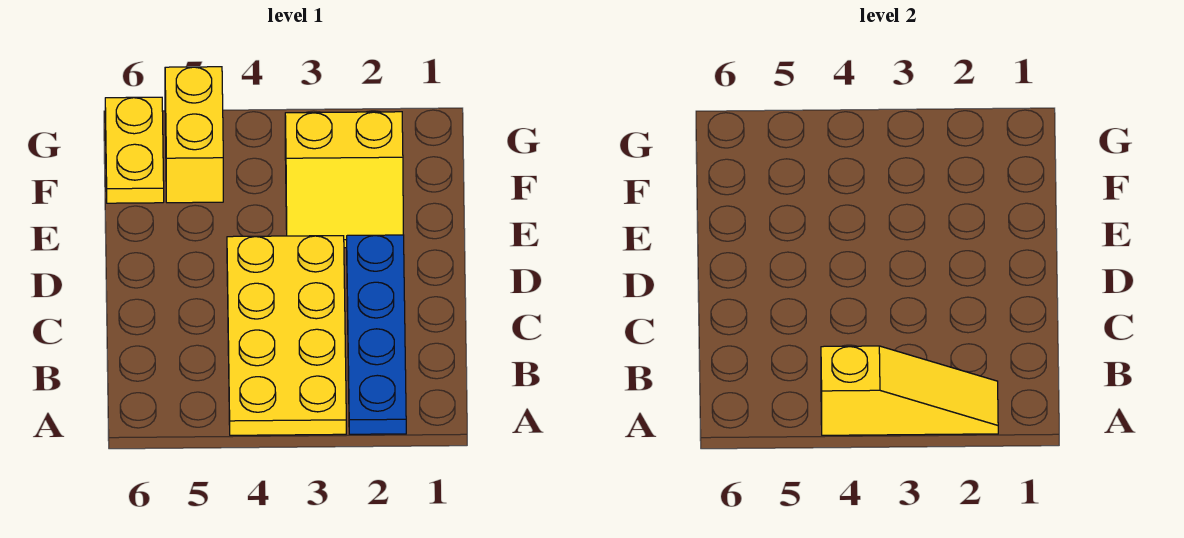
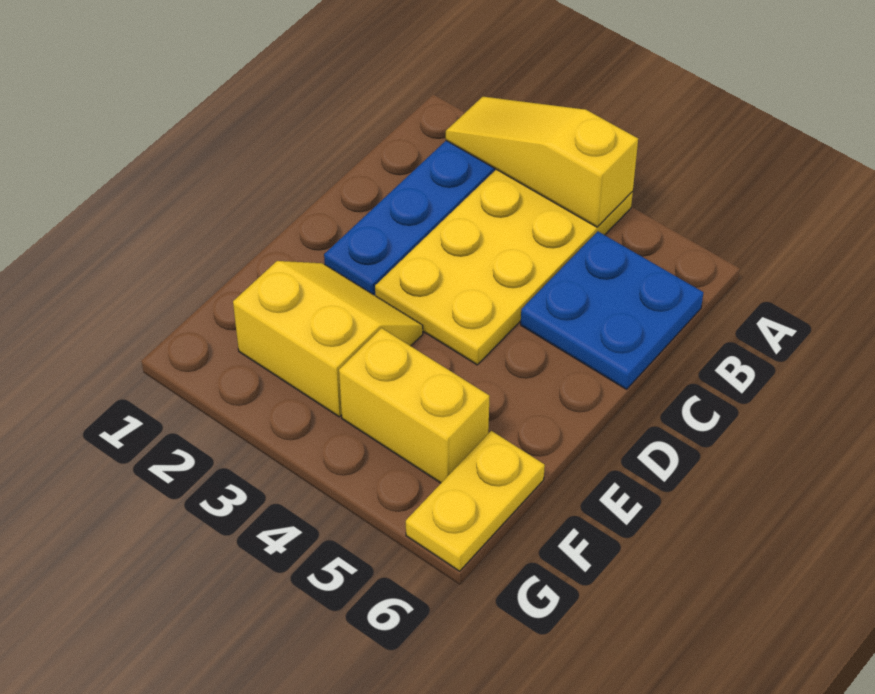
none -> blue 2x2 plate [521,231,703,389]
yellow 1x2 brick [165,67,223,203] -> yellow 1x2 brick turned to [339,328,490,483]

